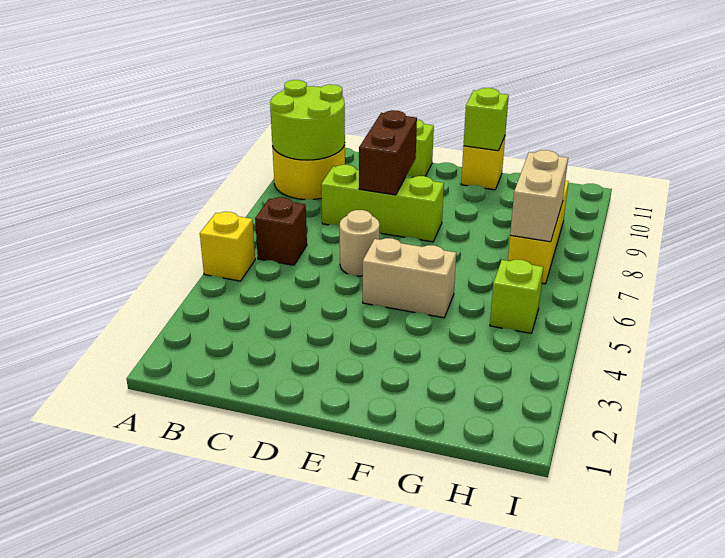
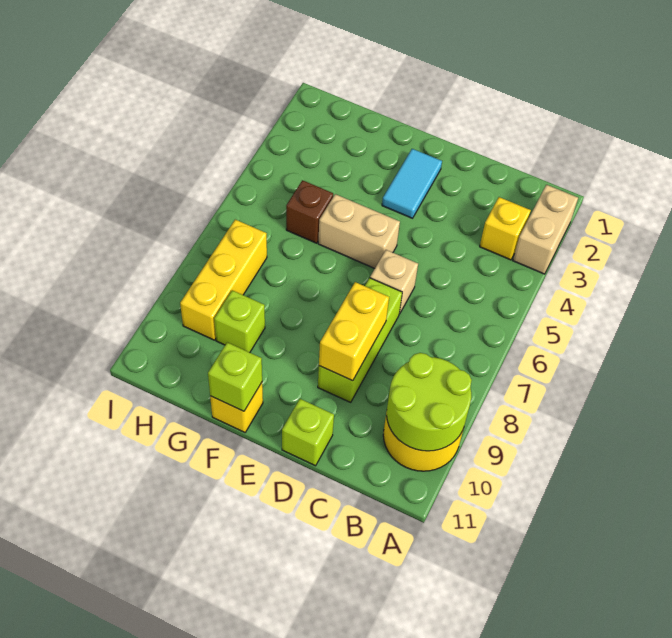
yellow 1x1 brick [200,212,255,281] -> yellow 1x1 brick moved to [480,197,531,260]
brown 1x1 brick [255,197,307,265] -> brown 1x1 brick moved to [286,180,333,243]
lime 1x3 brick [321,165,444,242] -> lime 1x3 brick turned to [318,278,402,402]
tan 1x1 round brick [340,210,380,276] -> tan 1x1 brick [370,250,418,314]
brown 1x2 brick [359,110,417,195] -> yellow 1x2 brick [319,282,389,381]
none -> cyan 1x2 tile [382,149,442,218]
lime 1x1 brick [490,260,543,333] -> lime 1x1 brick moved to [214,290,265,352]
tan 1x2 brick [510,150,568,242] -> tan 1x2 brick moved to [513,185,578,274]

